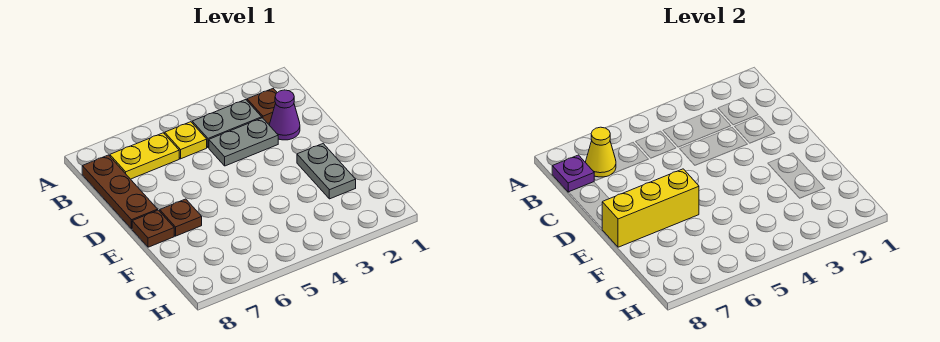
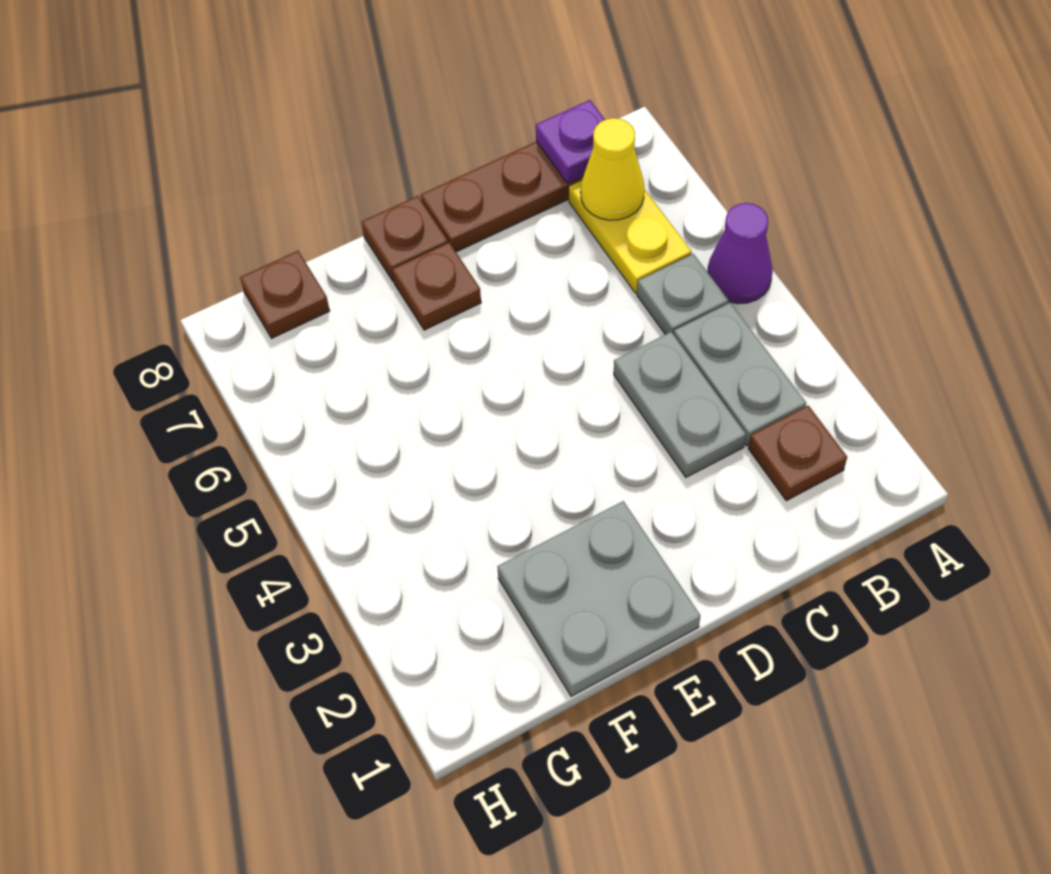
yellow 1x1 plate [165,122,207,159] -> grey 1x1 plate [637,254,729,335]
purple 1x1 cone [270,90,300,140] -> purple 1x1 cone moved to [707,203,773,304]
grey 1x2 plate [297,144,356,199] -> grey 2x2 plate [497,501,700,696]
yellow 1x3 brick [602,169,699,247] -> none
none -> brown 1x1 plate [240,251,330,338]

